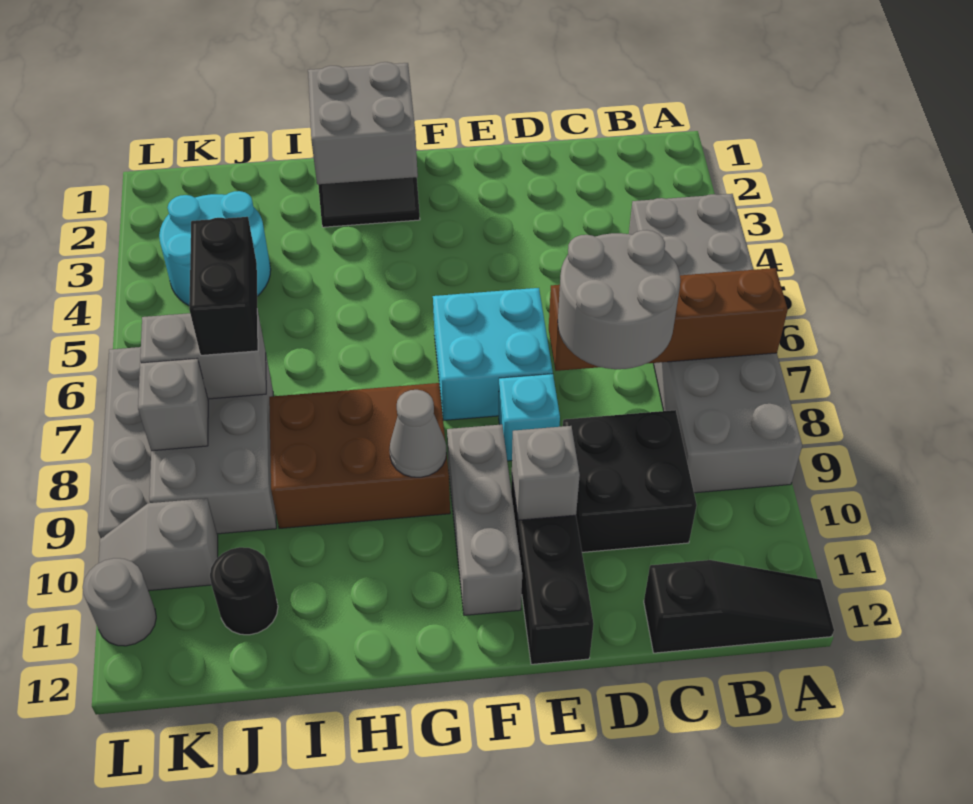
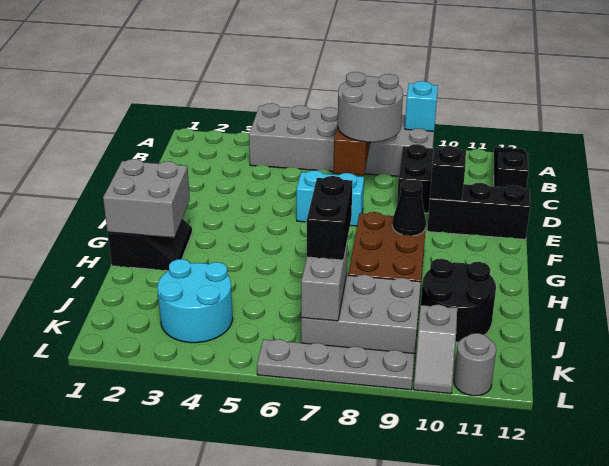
cyan 2x2 brick [433,288,553,420] -> cyan 1x2 brick [297,170,364,226]
cyan 1x1 brick [499,374,560,461] -> cyan 1x1 brick moved to [405,81,438,131]
grey 1x1 brick [512,426,580,520] -> black 1x1 brick [430,146,466,201]
grey 1x3 brick [447,425,522,615] -> none
grey 1x1 cone [389,390,446,477] -> black 1x1 cone [392,180,426,236]
black 1x2 brick [189,217,258,355] -> black 1x2 brick turned to [307,176,353,260]
black 1x1 round brick [210,547,278,635] -> black 2x2 round brick [421,259,496,342]
grey 1x1 brick [138,358,208,451] -> none

